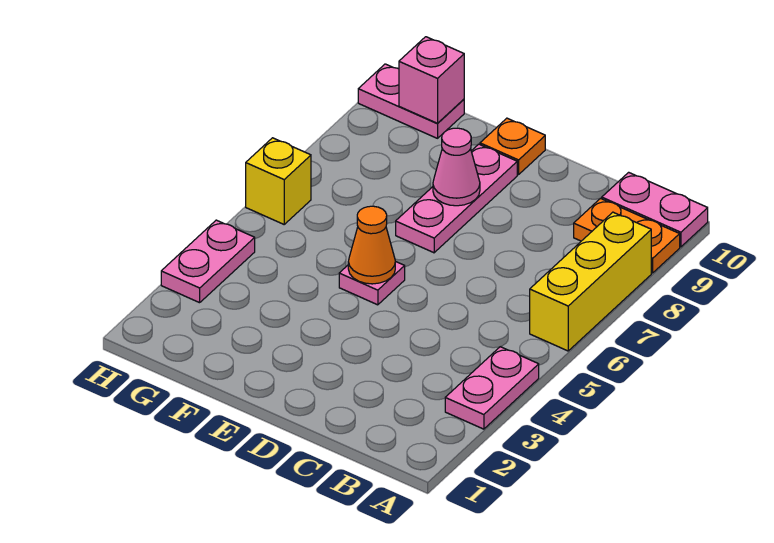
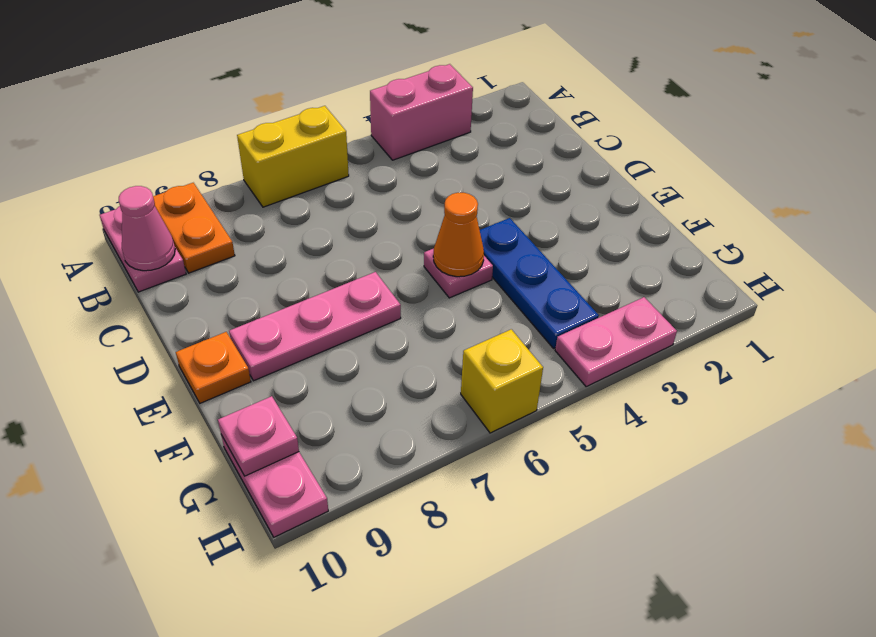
pink 1x2 plate [445,347,539,429] -> pink 1x2 brick [370,64,473,160]
yellow 1x3 brick [530,212,651,351] -> yellow 1x2 brick [237,106,349,207]
none -> blue 1x3 plate [480,218,599,348]
pink 1x1 cone [433,128,480,206] -> pink 1x1 cone moved to [119,186,175,271]
pink 1x1 brick [399,37,464,123] -> pink 1x1 plate [218,396,299,476]

